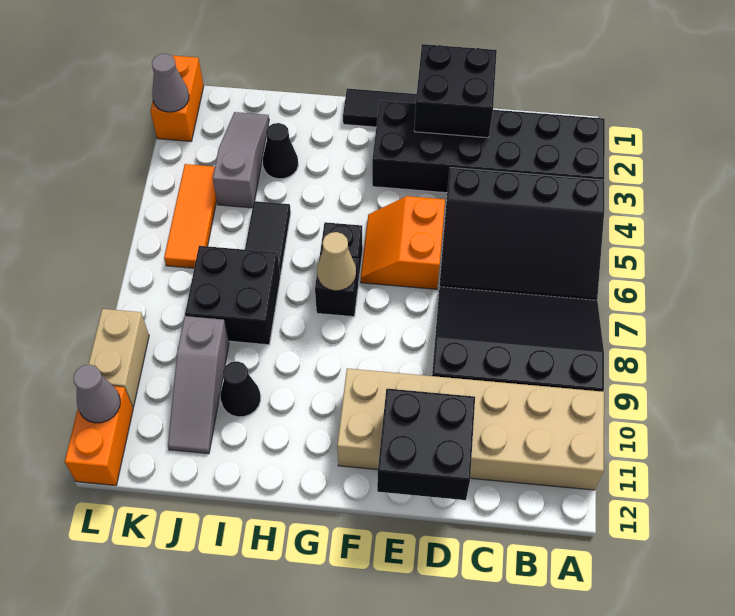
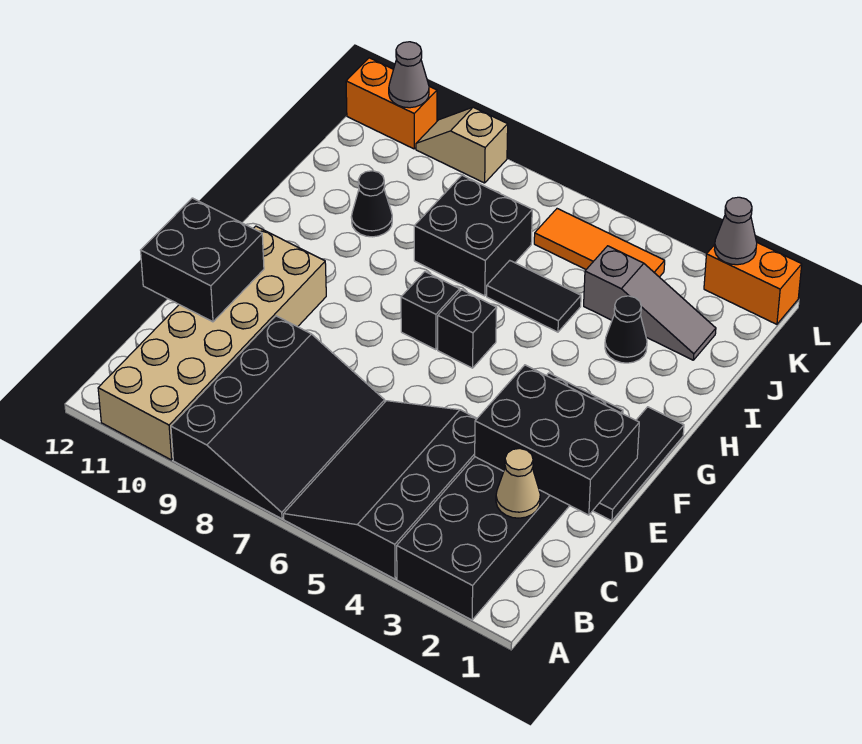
black 2x2 brick [414,44,497,138] -> black 2x3 brick [475,365,639,515]
orange 2x2 slope [361,196,445,289] -> none
tan 1x1 cone [317,232,356,291] -> tan 1x1 cone moved to [496,449,540,518]
grey 1x3 slope [168,316,229,454] -> none
tan 1x2 brick [88,309,149,407] -> tan 1x2 slope [416,107,508,183]

